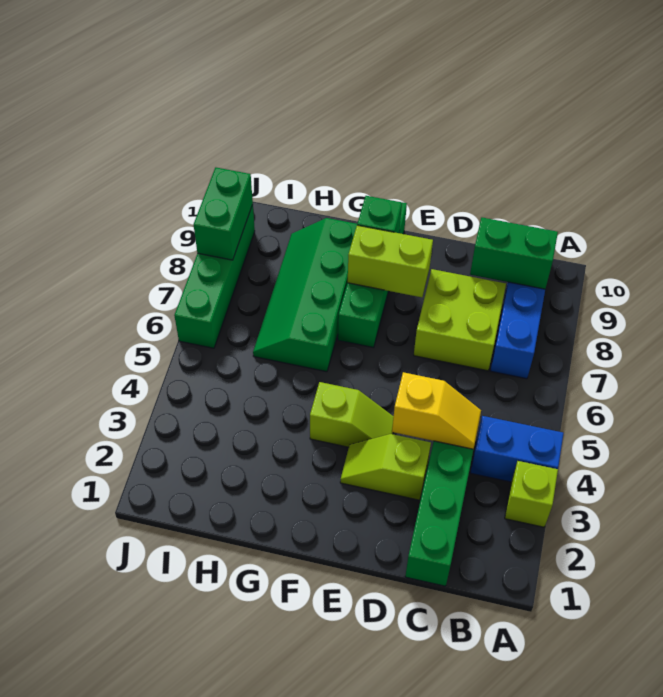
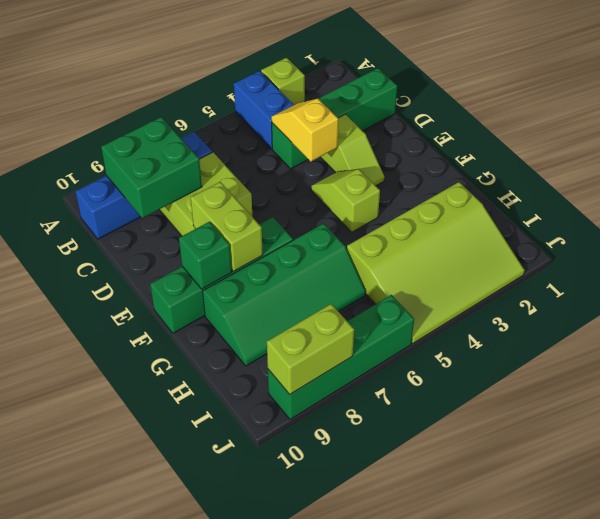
green 1x2 brick [470,217,558,289] -> green 2x2 brick [101,117,202,218]
none -> lime 3x4 slope [347,182,525,343]
green 1x2 brick [193,167,253,260] -> lime 1x2 brick [267,304,354,394]

